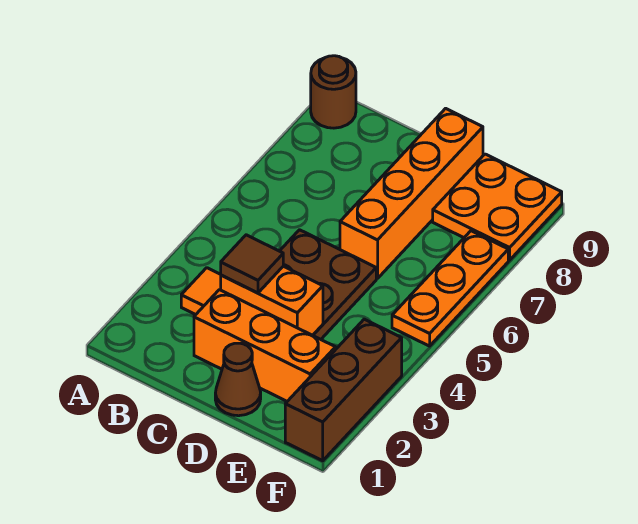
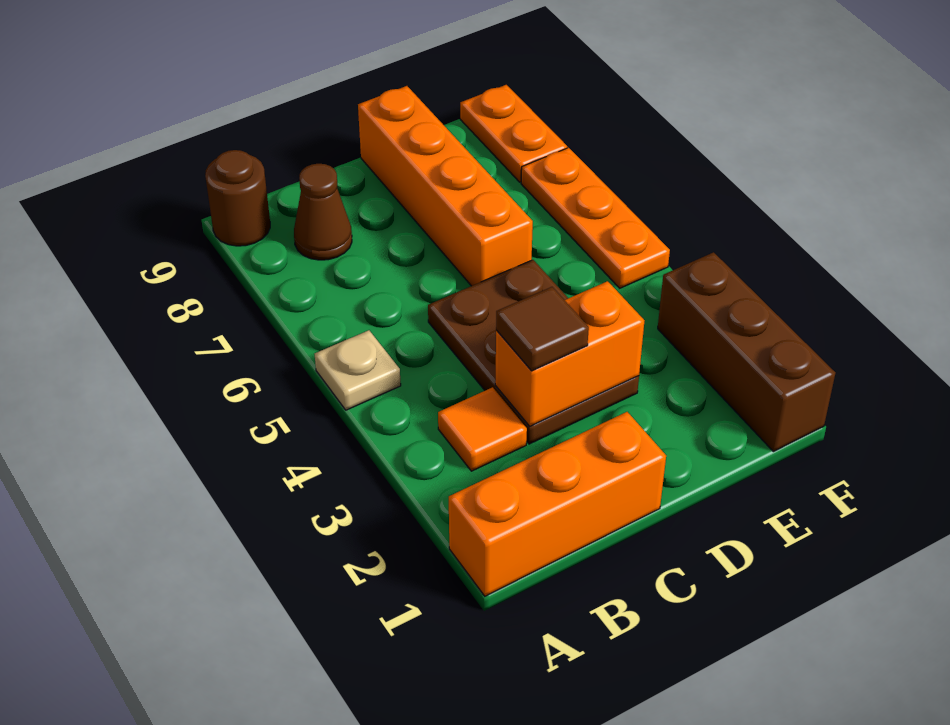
none -> tan 1x1 plate [315,330,401,410]
orange 1x3 brick [194,290,336,401] -> orange 1x3 brick moved to [449,412,666,596]
brown 1x1 cone [215,343,261,416] -> brown 1x1 cone moved to [294,164,352,260]
orange 2x2 plate [433,154,562,260] -> orange 1x2 plate [460,85,567,182]

